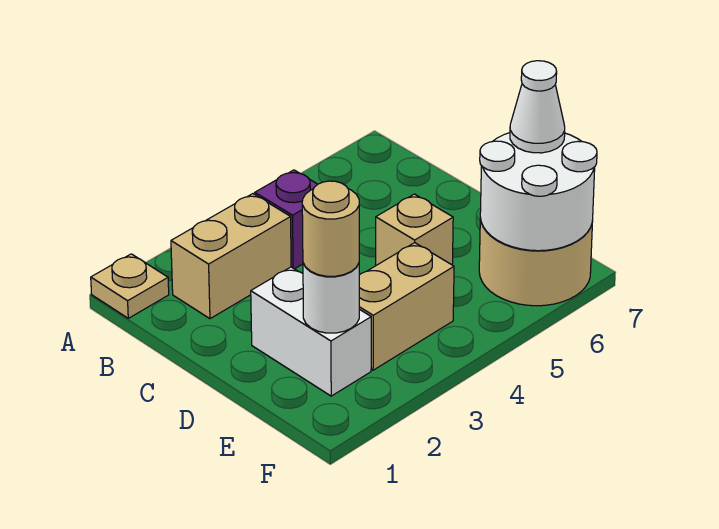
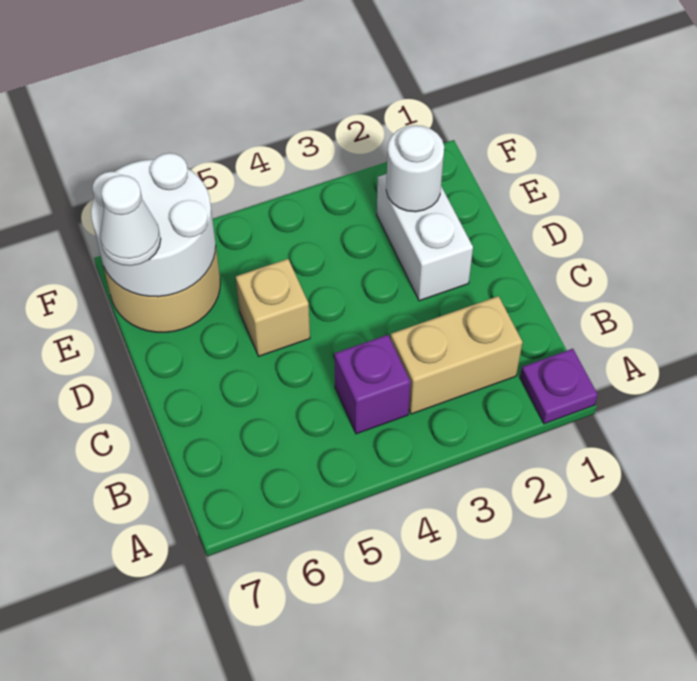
tan 1x1 plate [91,254,169,318] -> purple 1x1 plate [520,349,598,424]
tan 1x1 round brick [302,181,359,276] -> none
tan 1x2 brick [359,243,454,370] -> none

